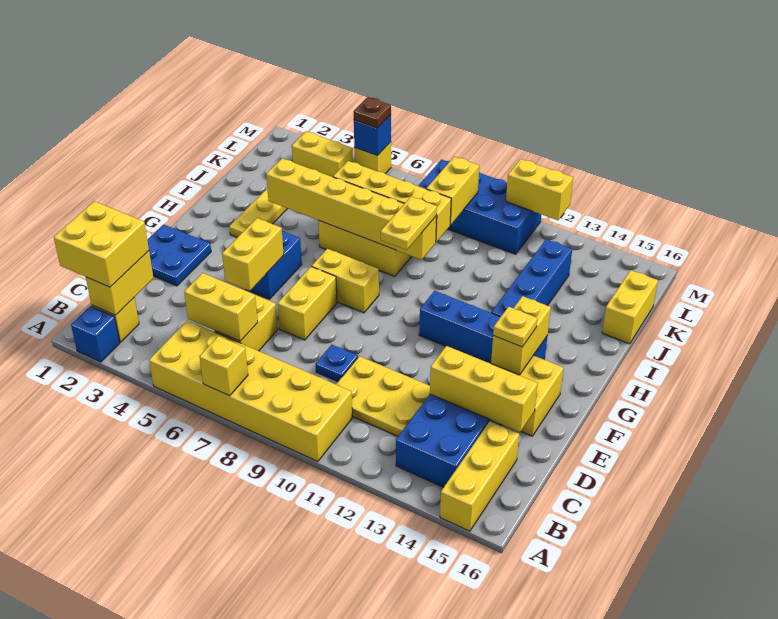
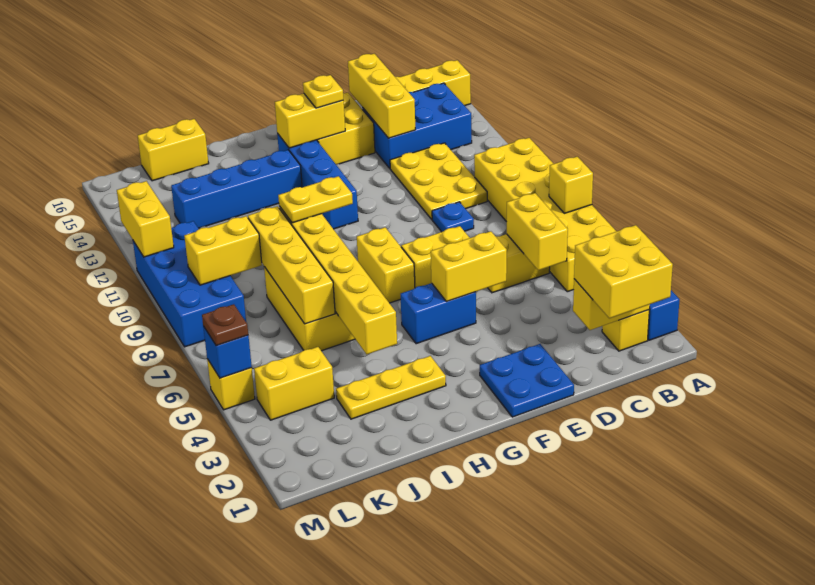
yellow 1x2 brick [292,131,353,177] -> yellow 1x2 brick turned to [254,347,334,420]

